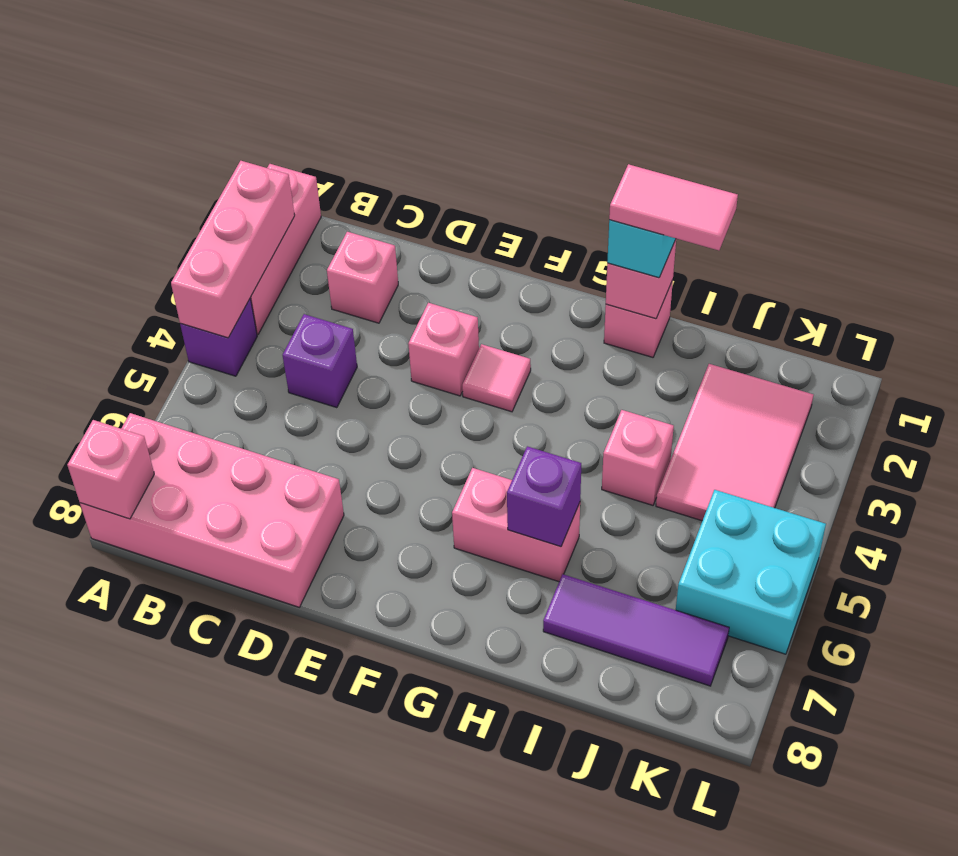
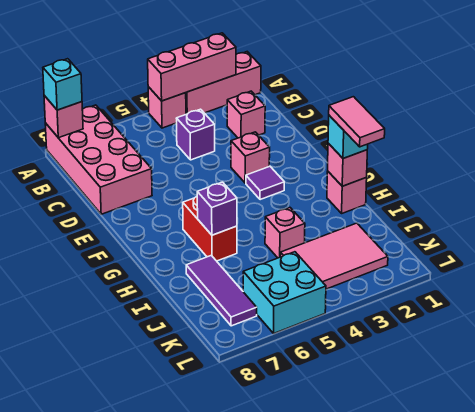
purple 1x1 brick [180,299,257,376] -> pink 1x1 brick [148,87,186,128]
none -> cyan 1x1 brick [43,59,82,110]
pink 1x1 tile [462,344,531,412] -> purple 1x1 tile [246,166,284,200]
pink 1x2 brick [452,468,580,582] -> red 1x2 brick [183,197,237,261]

